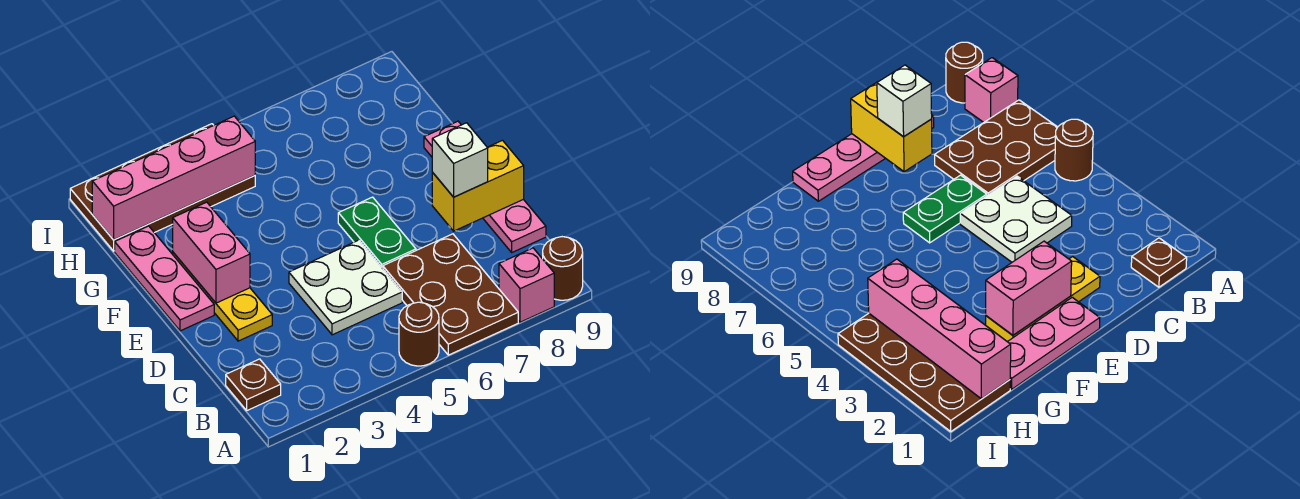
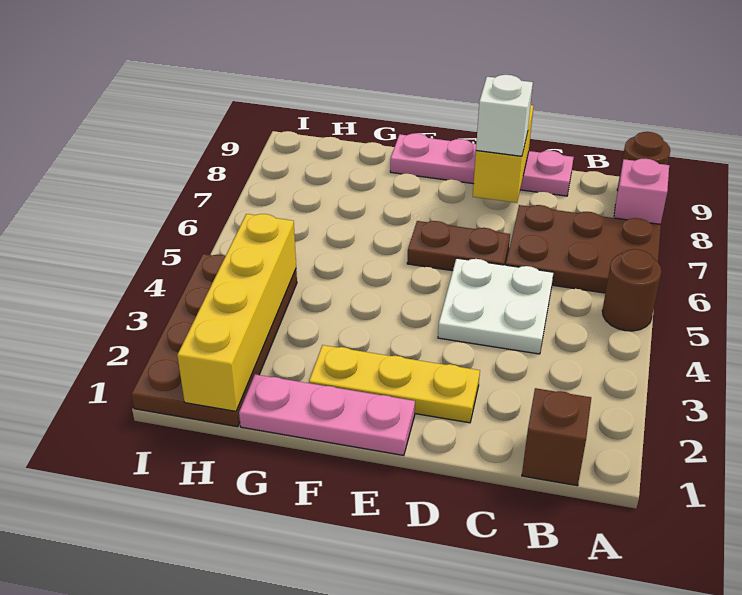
brown 1x1 plate [226,359,281,410] -> brown 1x1 brick [522,388,591,486]
green 1x2 plate [338,197,416,268] -> brown 1x2 plate [407,221,510,271]
pink 1x2 brick [173,202,250,303] -> none
pink 1x4 brick [92,116,255,240] -> yellow 1x4 brick [177,214,296,411]

